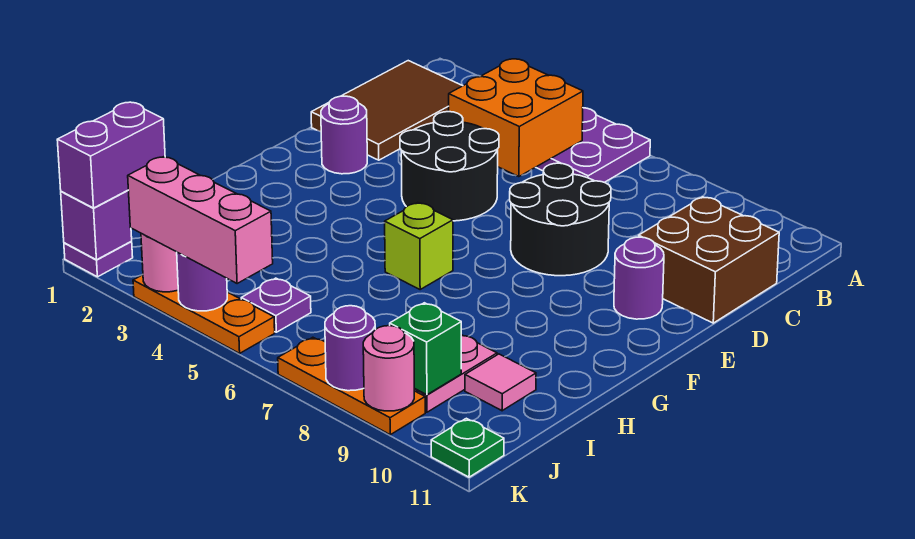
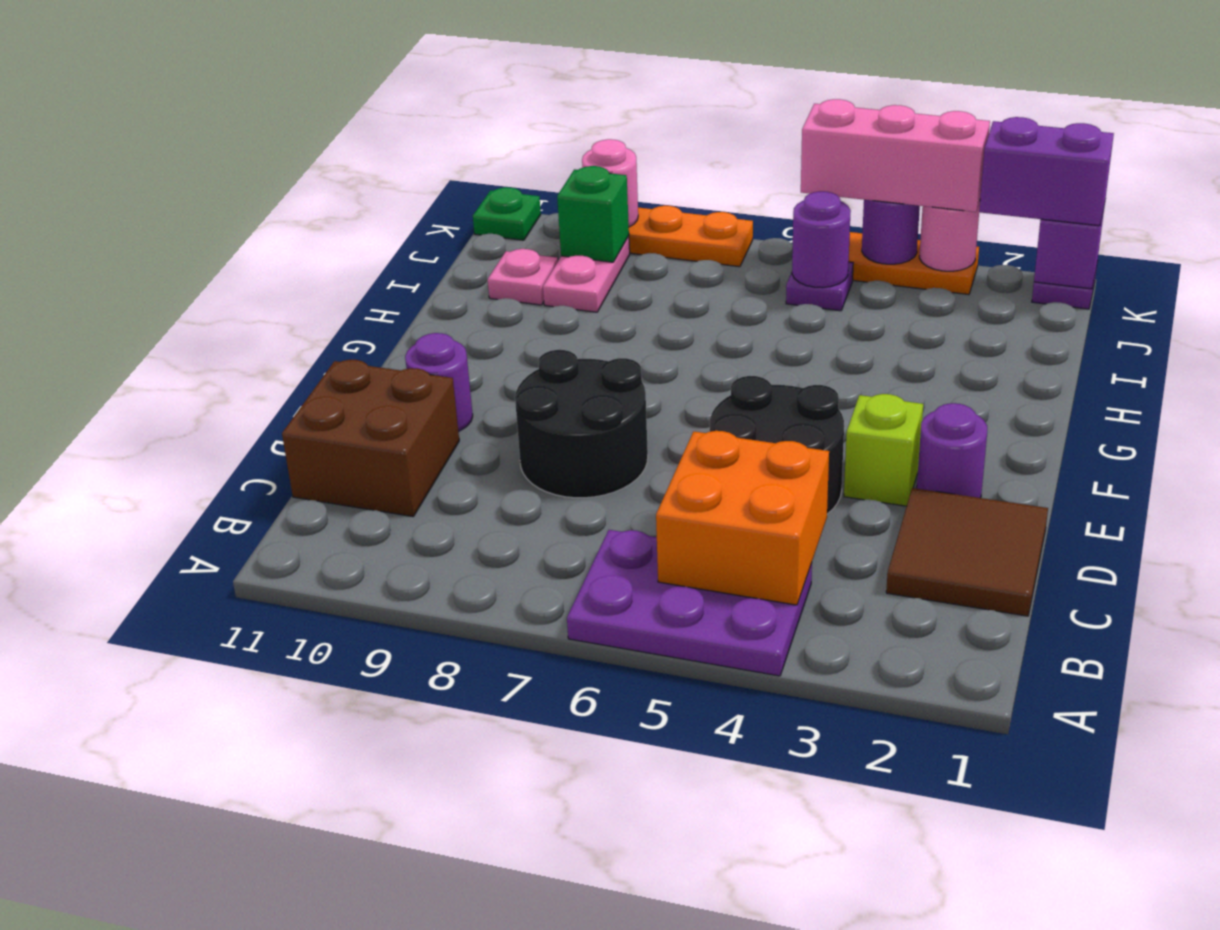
brown 2x3 tile [311,61,462,160] -> brown 2x2 tile [886,488,1048,616]
lime 1x1 brick [385,203,453,289] -> lime 1x1 brick moved to [844,394,923,506]
pink 1x1 tile [465,354,536,411] -> pink 1x1 plate [488,249,558,305]
purple 1x2 brick [57,102,165,208] -> purple 1x2 brick turned to [979,117,1114,226]
purple 1x1 round brick [325,306,375,391] -> purple 1x1 round brick moved to [792,191,851,287]

